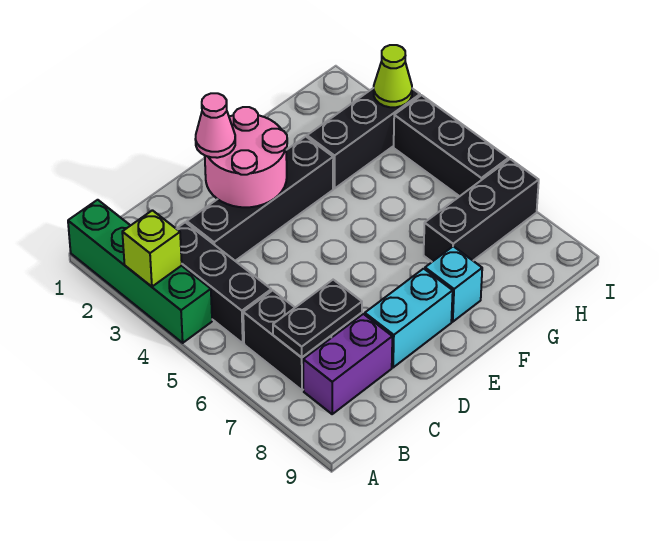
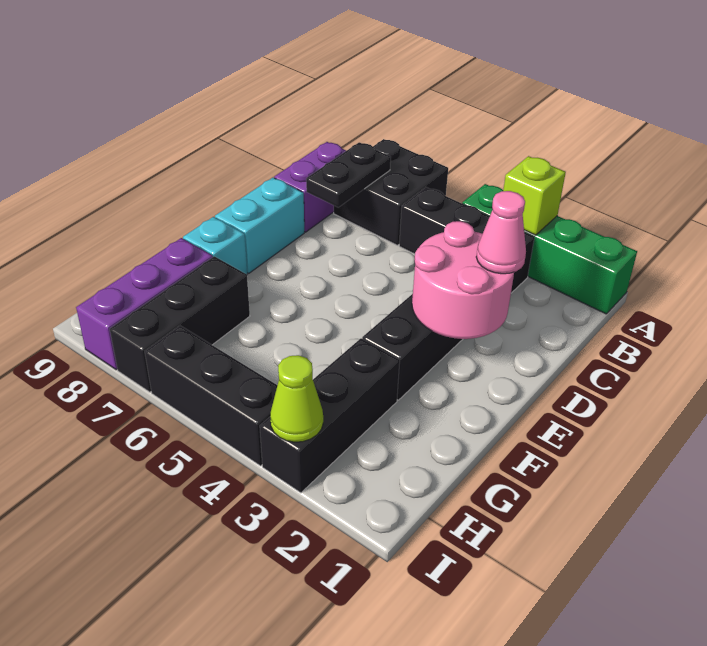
black 1x2 brick [243,290,331,390] -> black 2x2 brick [334,139,448,245]
none -> purple 1x3 brick [76,238,213,370]

